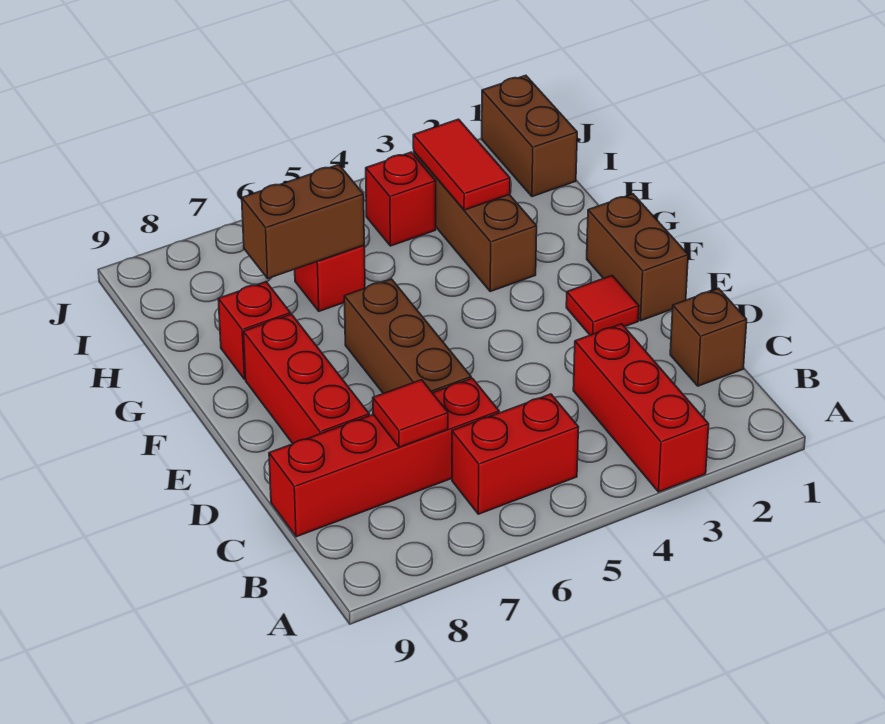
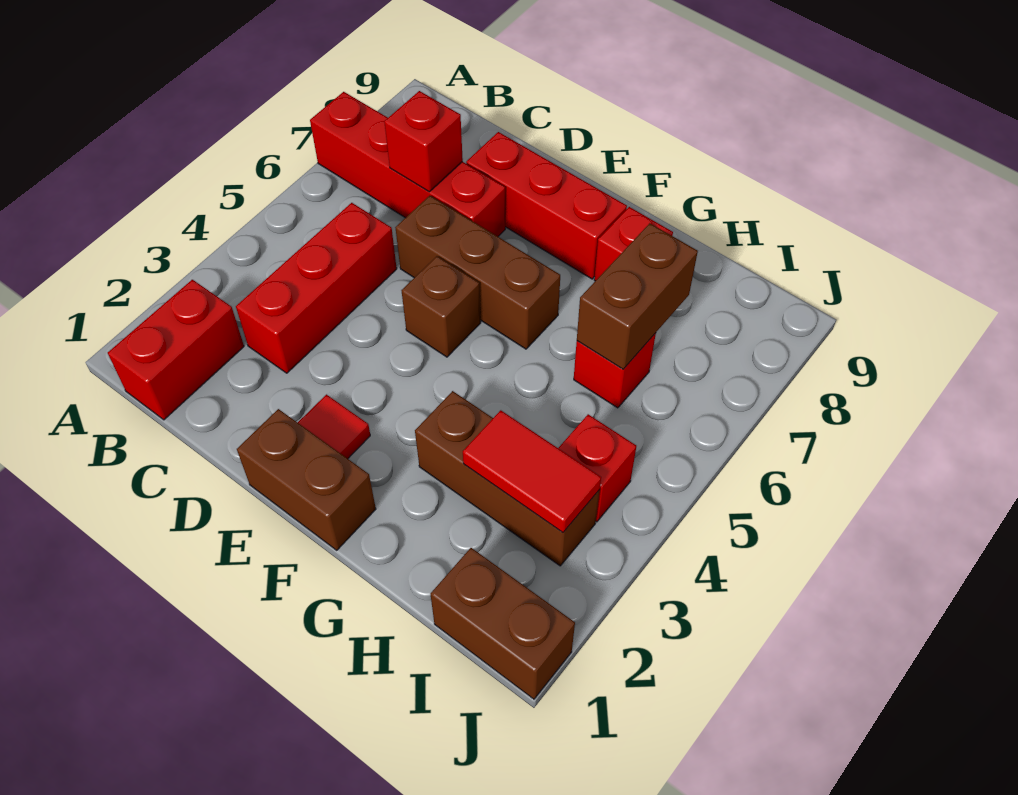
red 1x3 brick [573,324,709,492] -> red 1x3 brick turned to [236,203,397,373]
red 1x2 brick [452,394,579,514] -> red 1x2 brick moved to [108,280,244,420]
brown 1x1 brick [670,288,747,386] -> brown 1x1 brick moved to [402,256,481,357]
red 1x4 brick [269,378,499,537] -> red 1x4 brick turned to [310,92,505,236]
red 1x1 tile [373,380,448,447] -> red 1x1 brick [384,91,463,192]

